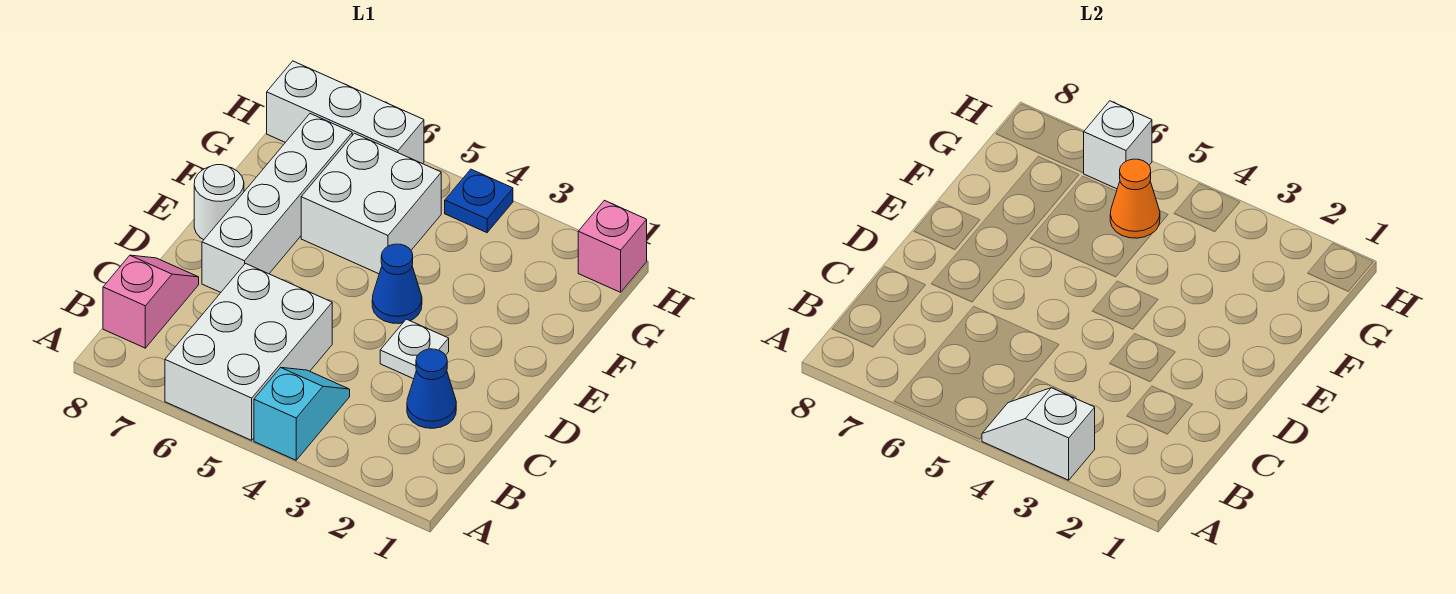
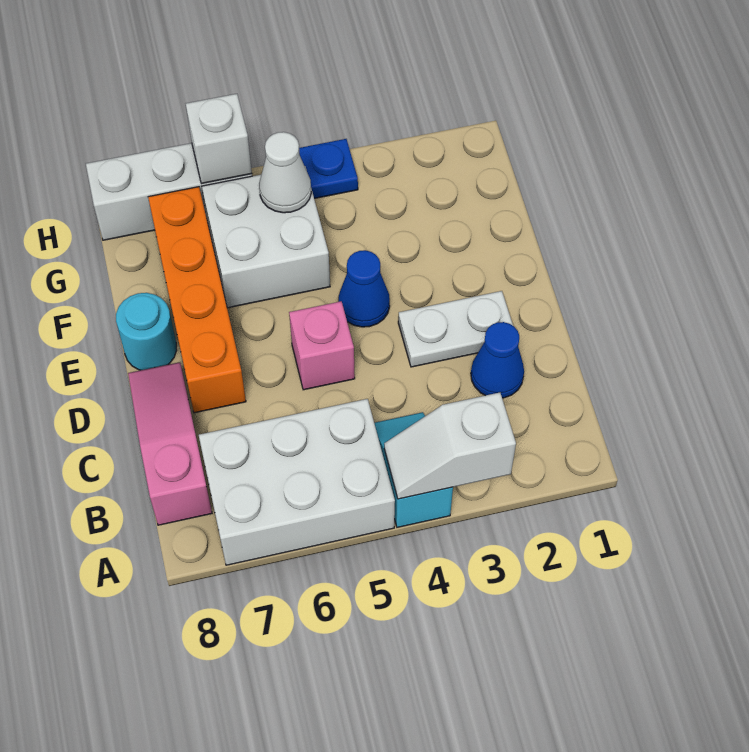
white 2x3 brick [165,264,332,440] -> white 2x3 brick turned to [199,399,395,565]
pink 1x2 slope [103,255,199,348] -> pink 1x3 slope [128,362,212,525]
white 1x1 plate [380,319,449,379] -> white 1x2 plate [398,291,513,367]
white 1x4 brick [202,114,352,292] -> orange 1x4 brick [148,187,246,413]
white 1x1 round brick [194,165,244,240] -> cyan 1x1 round brick [116,293,177,370]
orange 1x1 cone [1110,159,1160,238] -> white 1x1 cone [259,132,311,213]
pink 1x1 brick [578,200,647,292] -> pink 1x1 brick moved to [289,301,355,390]

